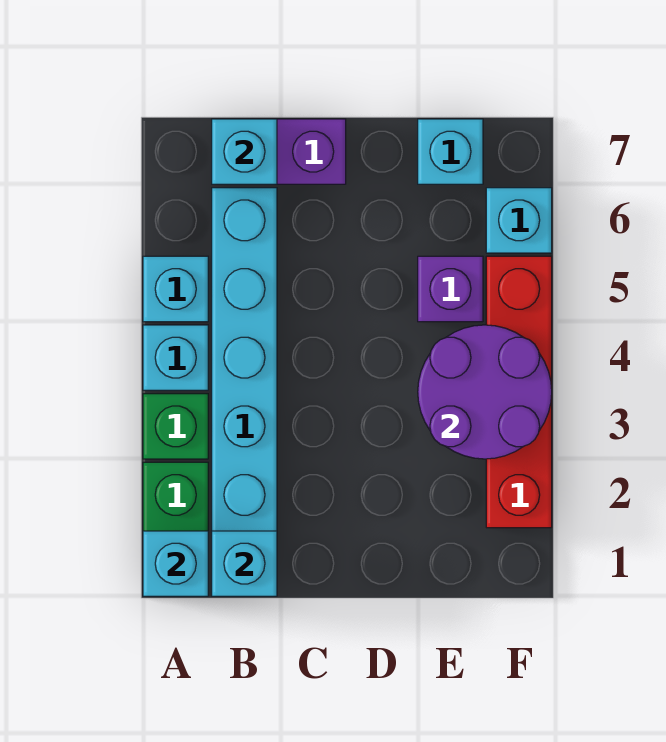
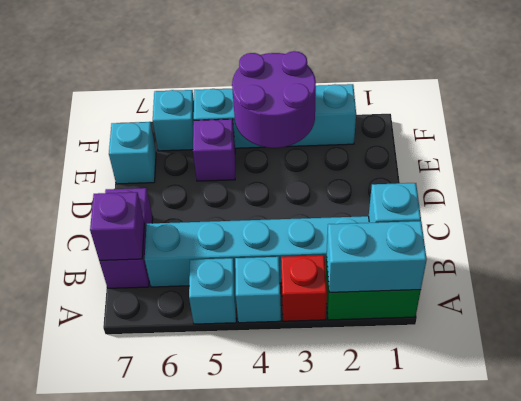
cyan 1x1 brick [143,531,208,596] -> cyan 1x2 brick [327,221,427,292]
green 1x1 brick [143,394,208,459] -> red 1x1 brick [281,255,327,321]
cyan 1x1 brick [212,119,277,184] -> purple 1x1 brick [90,192,144,261]
red 1x4 brick [486,256,552,528] -> cyan 1x4 brick [194,84,356,148]

